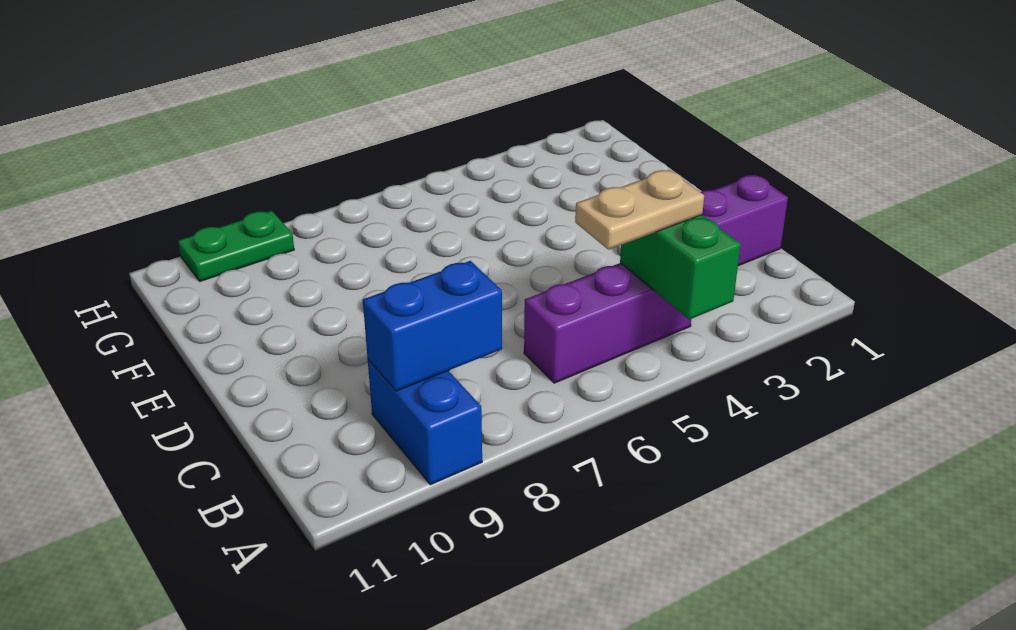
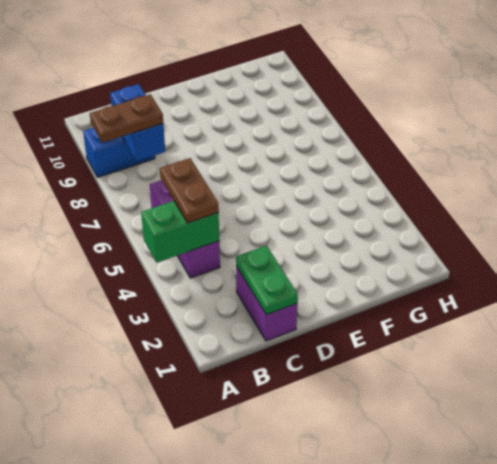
none -> brown 1x2 plate [90,94,163,143]
tan 1x2 plate [575,170,704,250] -> brown 1x2 plate [160,158,219,223]
green 1x2 plate [178,211,294,281] -> green 1x2 plate moved to [236,246,298,315]

